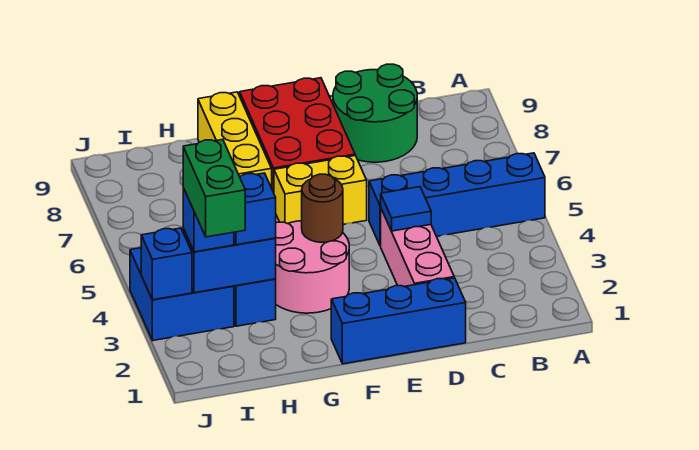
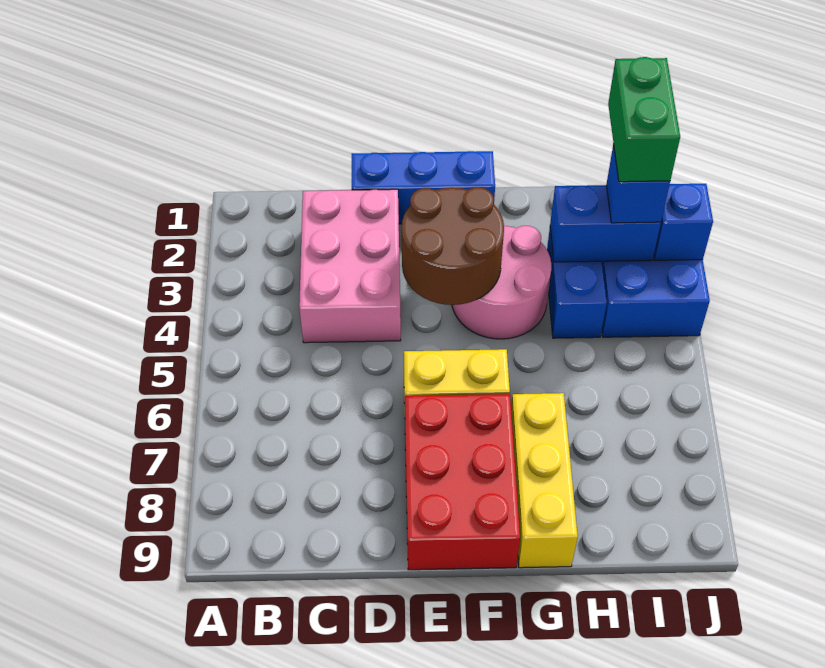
blue 1x4 brick [369,153,545,246] -> none
green 2x2 round brick [333,64,417,162] -> none
pink 1x3 brick [381,209,454,287] -> pink 2x3 brick [299,189,401,343]
blue 1x1 tile [381,187,431,231] -> none
brown 1x1 round brick [302,174,343,242] -> brown 2x2 round brick [402,187,504,305]
blue 1x1 brick [234,173,276,245] -> none

